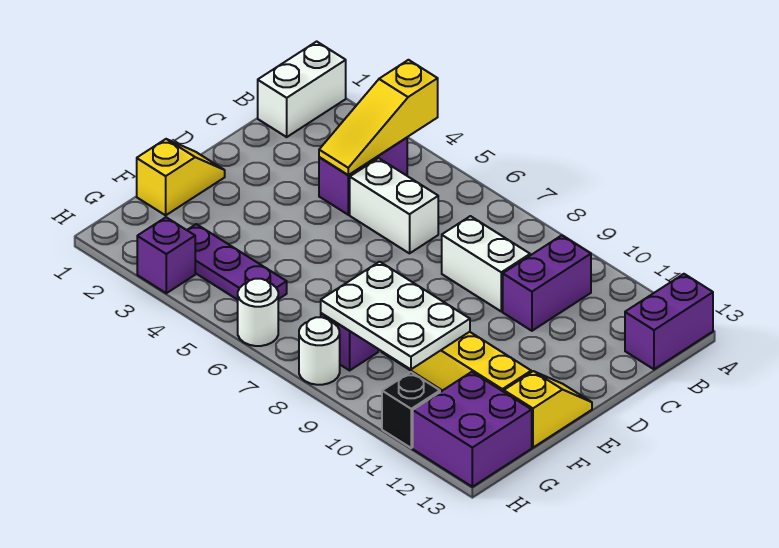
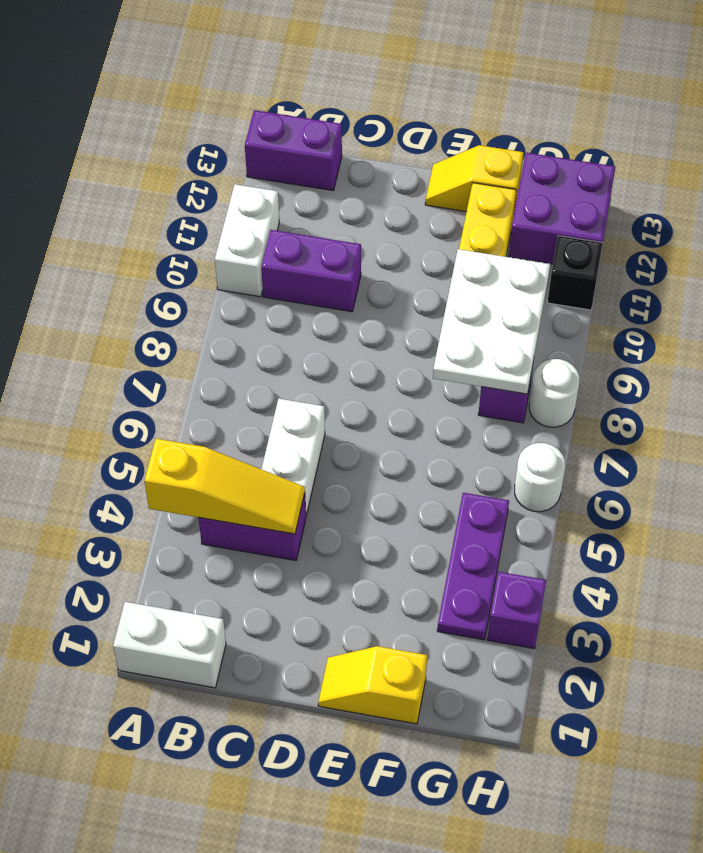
white 1x2 brick [442,216,530,311] -> white 1x2 brick moved to [215,184,279,297]

